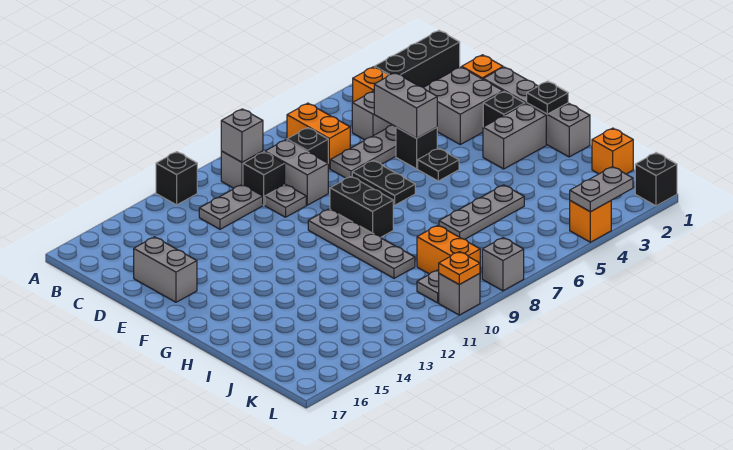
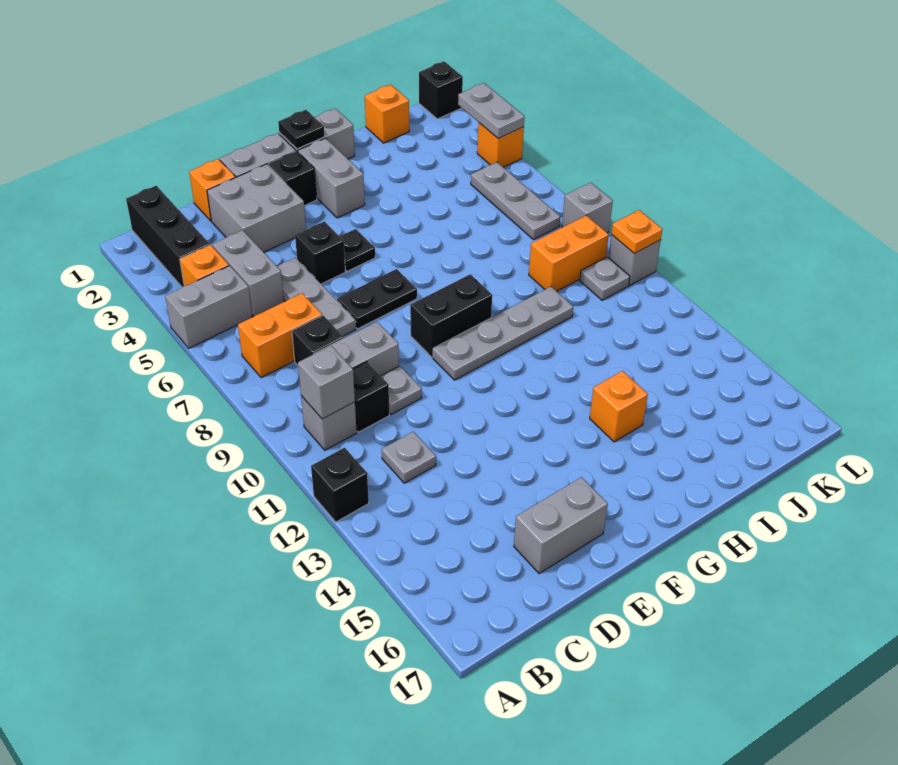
grey 1x2 plate [199,185,263,229] -> grey 1x1 plate [382,432,436,483]
grey 1x2 brick [374,73,437,138] -> grey 1x2 brick moved to [165,266,252,348]
none -> orange 1x1 brick [590,371,648,442]
grey 1x3 plate [439,185,524,239] -> grey 1x3 plate moved to [471,162,560,240]

